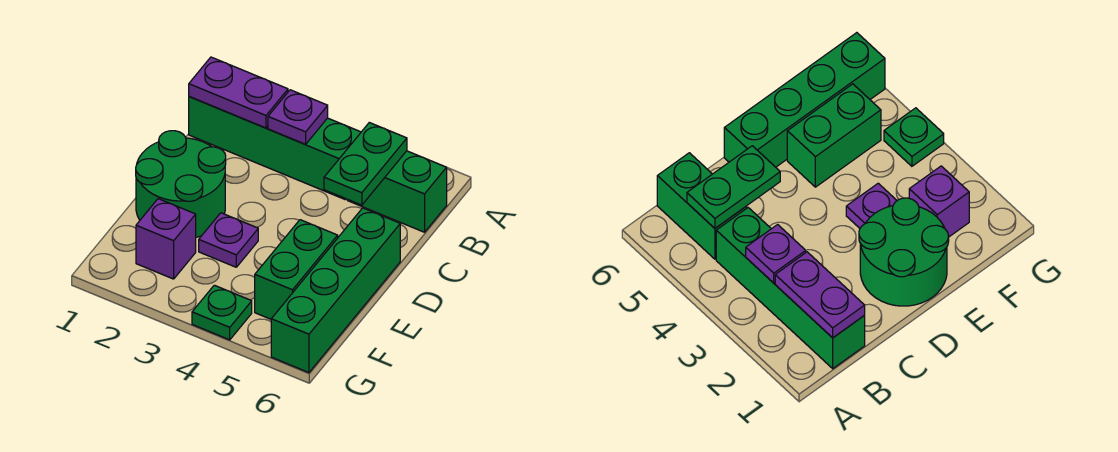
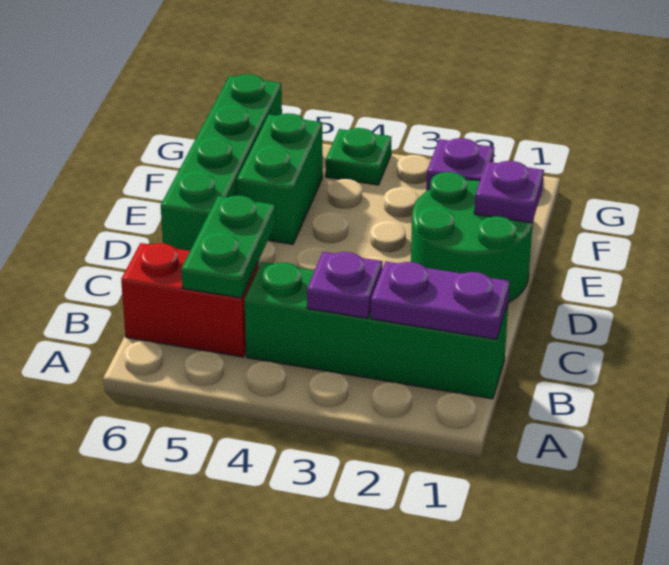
green 1x2 brick [348,151,447,232] -> red 1x2 brick [121,243,259,357]
purple 1x1 plate [199,213,258,267] -> purple 1x1 plate moved to [474,161,544,223]

